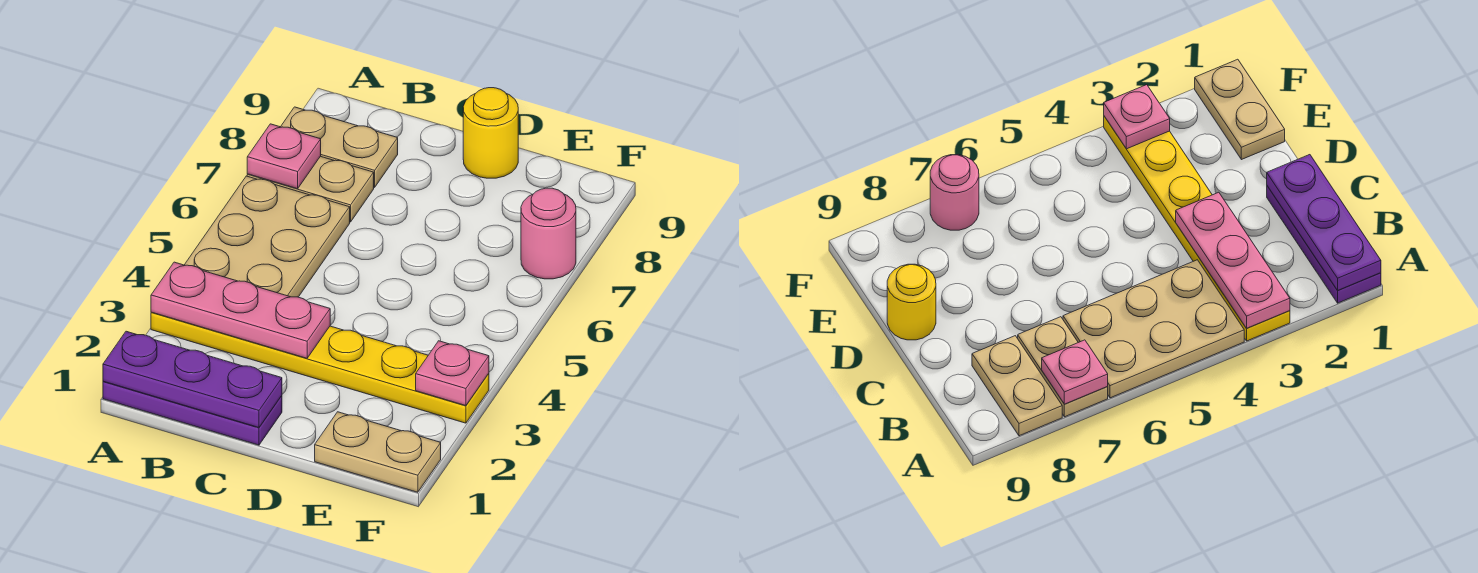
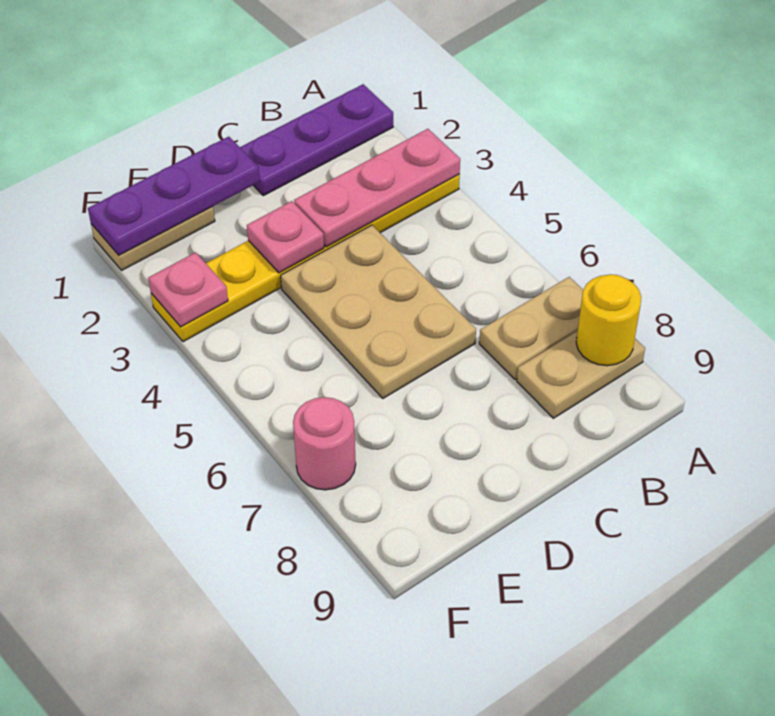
purple 1x3 plate [103,331,282,427] -> purple 1x3 plate moved to [88,137,260,255]
tan 2x3 plate [185,176,350,297] -> tan 2x3 plate moved to [281,225,476,398]
pink 1x1 plate [247,124,321,189] -> pink 1x1 plate moved to [247,201,324,273]
yellow 1x1 round brick [463,88,518,178] -> yellow 1x1 round brick moved to [576,274,641,366]

